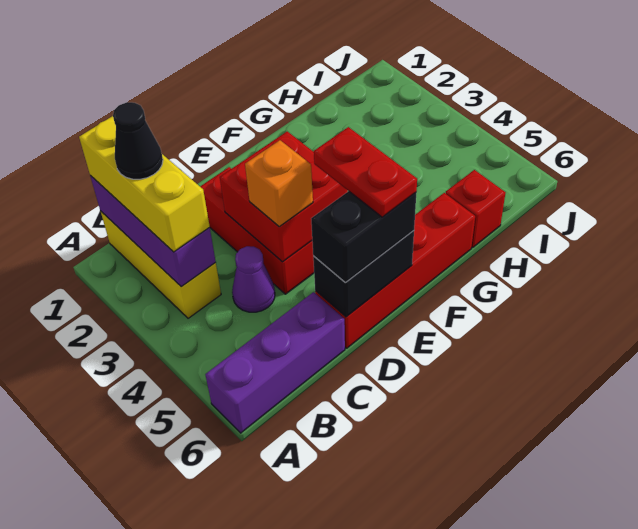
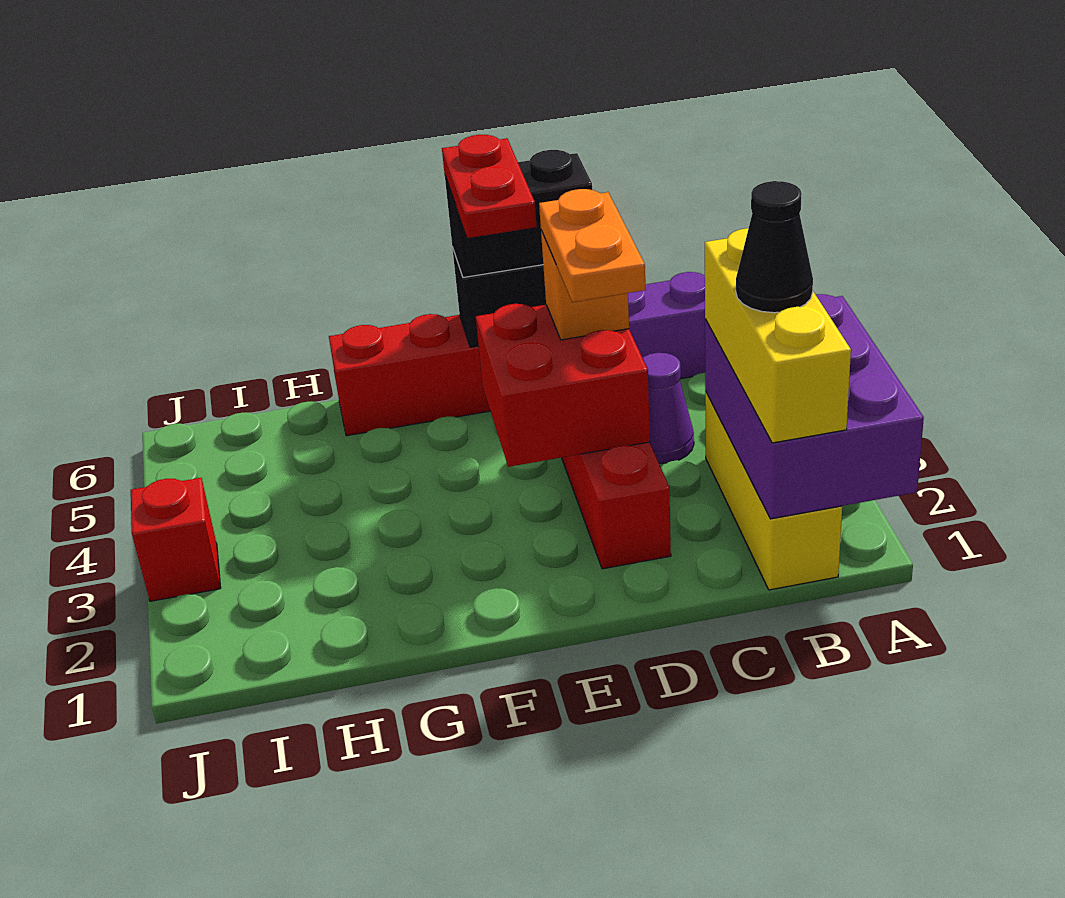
purple 1x3 brick [90,176,216,287] -> purple 2x3 brick [705,294,924,519]
none -> orange 1x2 plate [539,189,646,302]
red 1x1 brick [446,170,506,247] -> red 1x1 brick moved to [131,478,221,601]

